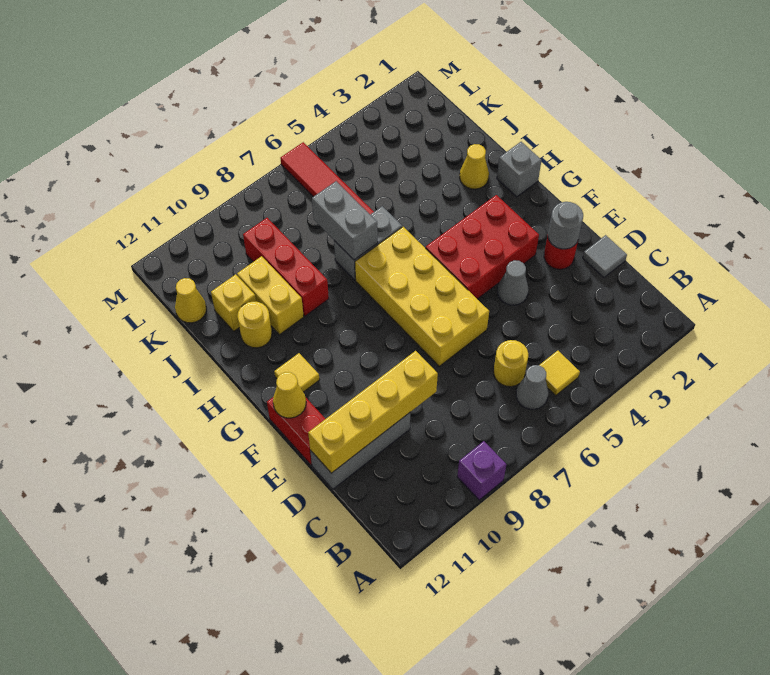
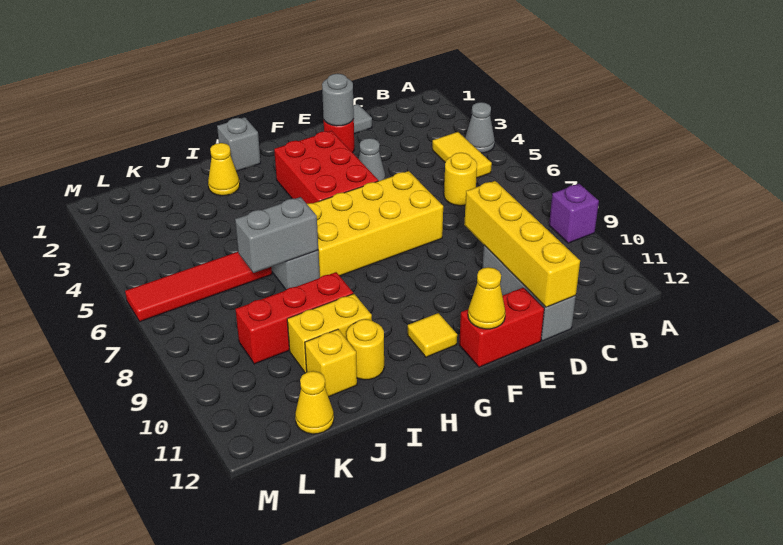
yellow 1x1 tile [540,351,580,395] -> yellow 1x2 tile [432,132,492,178]
grey 1x1 cone [516,365,548,409] -> grey 1x1 cone moved to [465,102,495,153]

